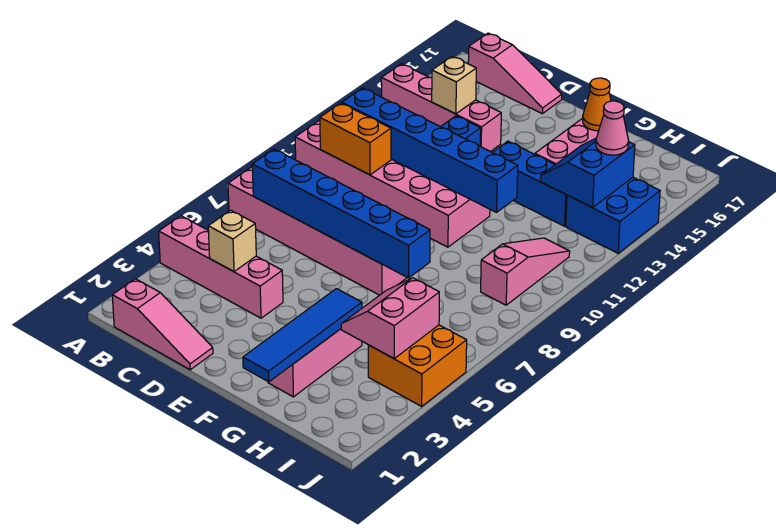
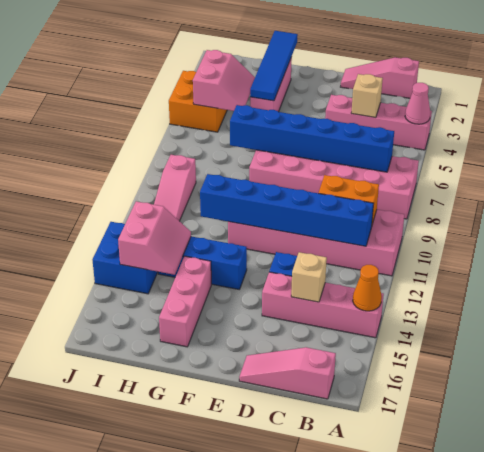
orange 1x1 cone [583,78,611,131] -> orange 1x1 cone moved to [353,265,382,311]
blue 2x2 slope [540,138,635,208] -> pink 2x2 slope [118,201,191,275]
pink 1x1 cone [596,101,629,155] -> pink 1x1 cone moved to [405,83,430,124]

